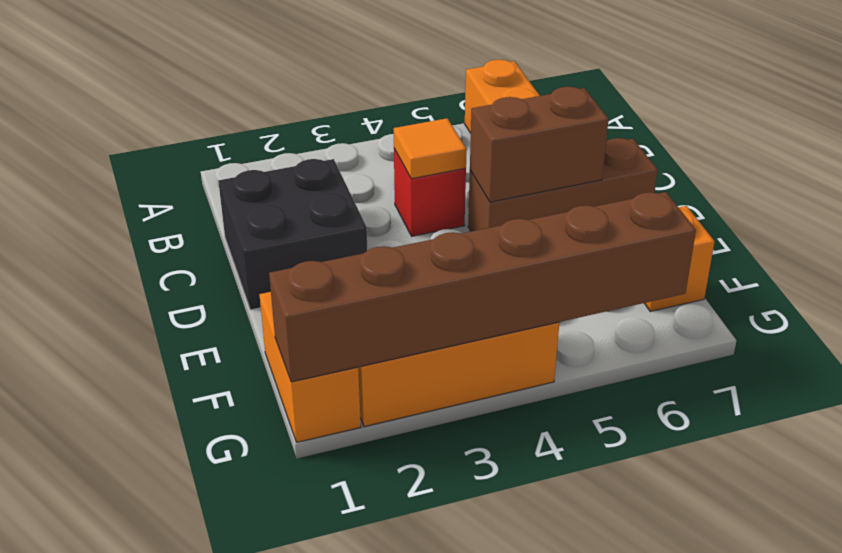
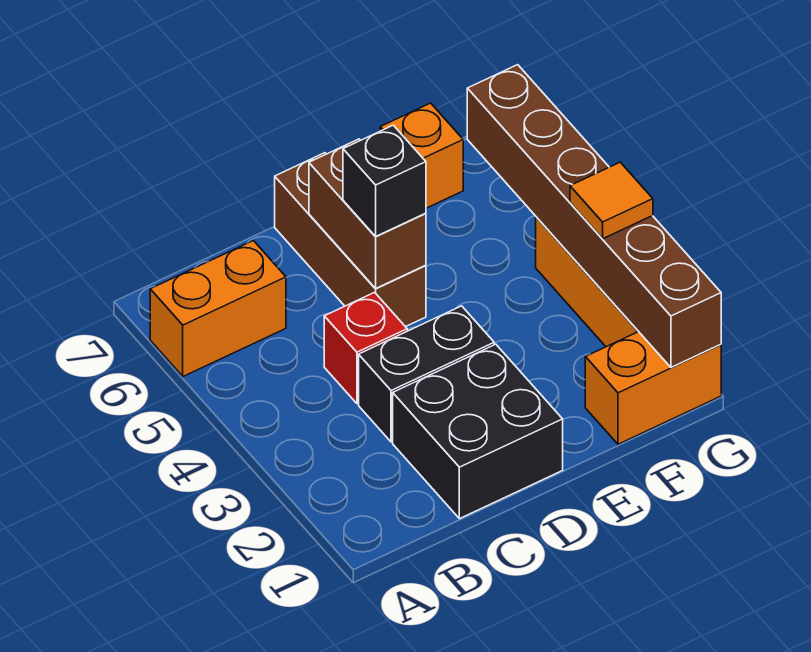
none -> black 1x2 brick [359,306,494,442]
orange 1x1 tile [394,118,467,179] -> orange 1x1 tile moved to [570,162,653,239]
none -> black 1x1 brick [343,125,426,237]

